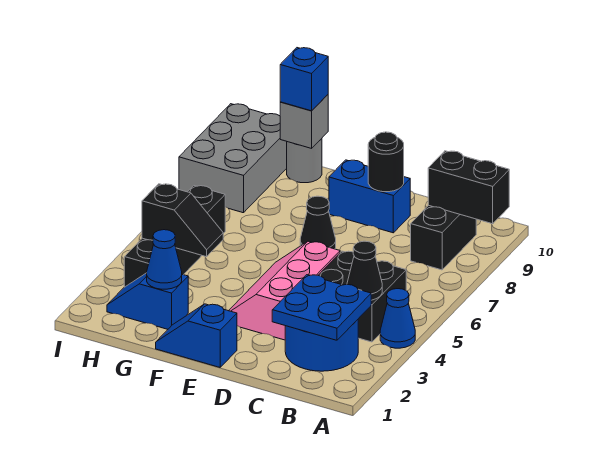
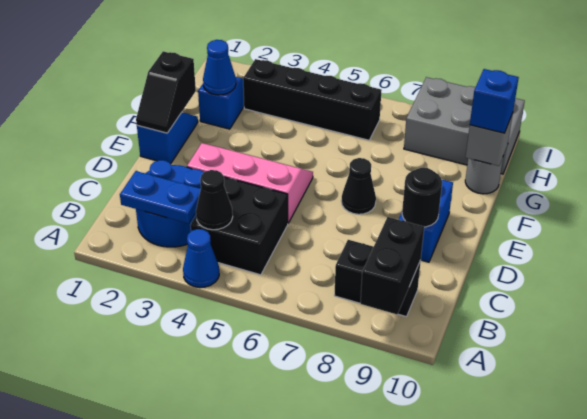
blue 2x2 plate [272,275,371,340] -> blue 1x2 plate [120,171,201,224]
black 1x2 slope [142,184,223,257] -> black 1x2 slope moved to [136,51,196,133]

